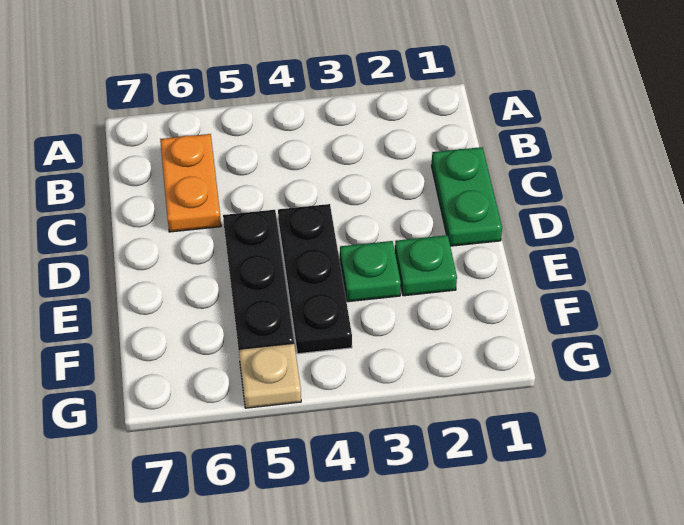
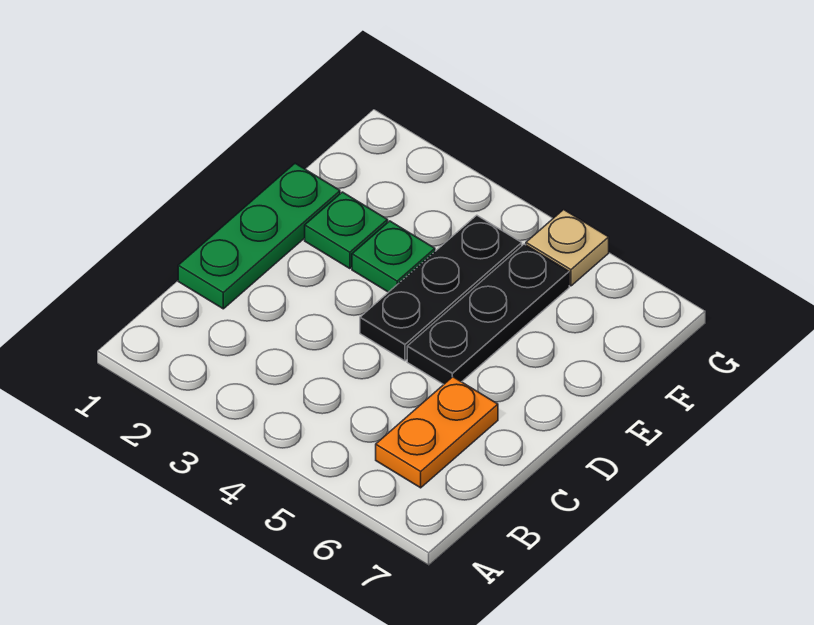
green 1x2 plate [432,147,502,246] -> green 1x3 plate [178,163,340,309]

